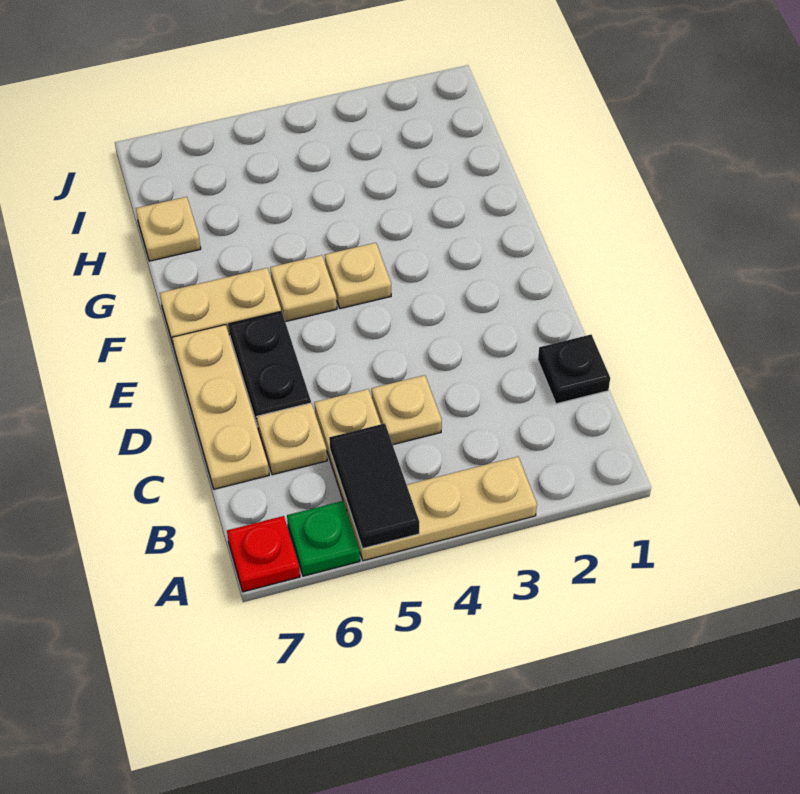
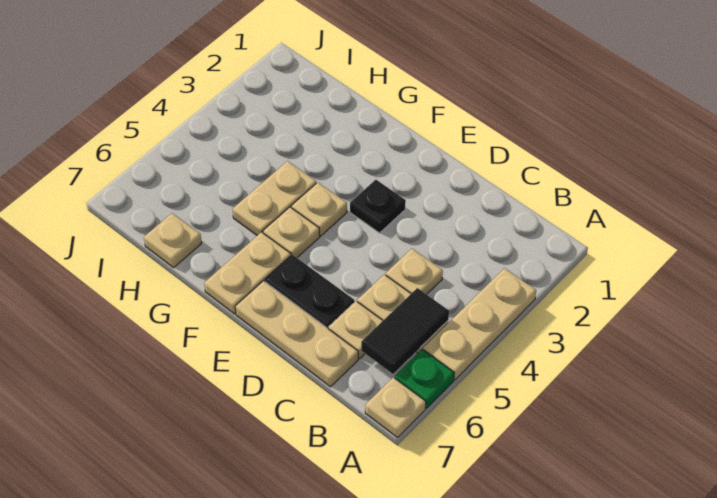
black 1x2 tile [329,424,419,549] -> black 1x2 tile turned to [361,288,449,374]
red 1x1 plate [227,516,300,592] -> tan 1x1 plate [365,377,426,438]
black 1x1 plate [538,335,610,404] -> black 1x1 plate moved to [350,180,406,233]
none -> tan 1x2 plate [233,161,316,235]

